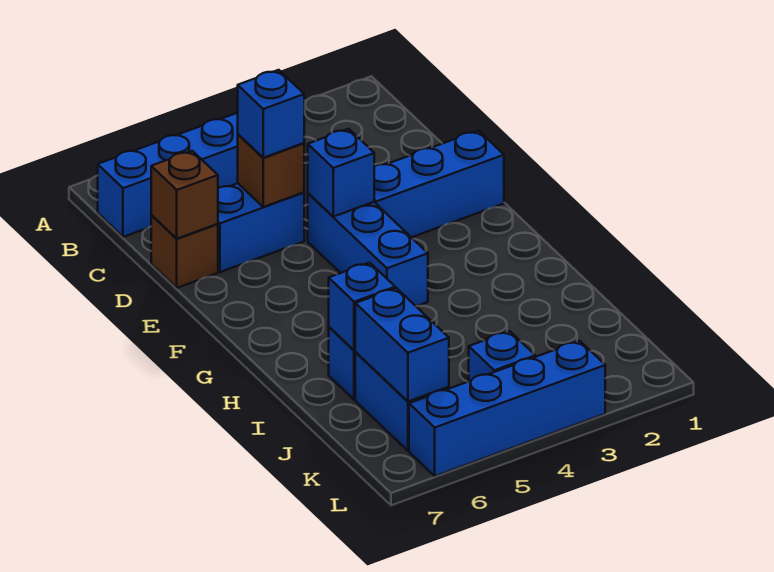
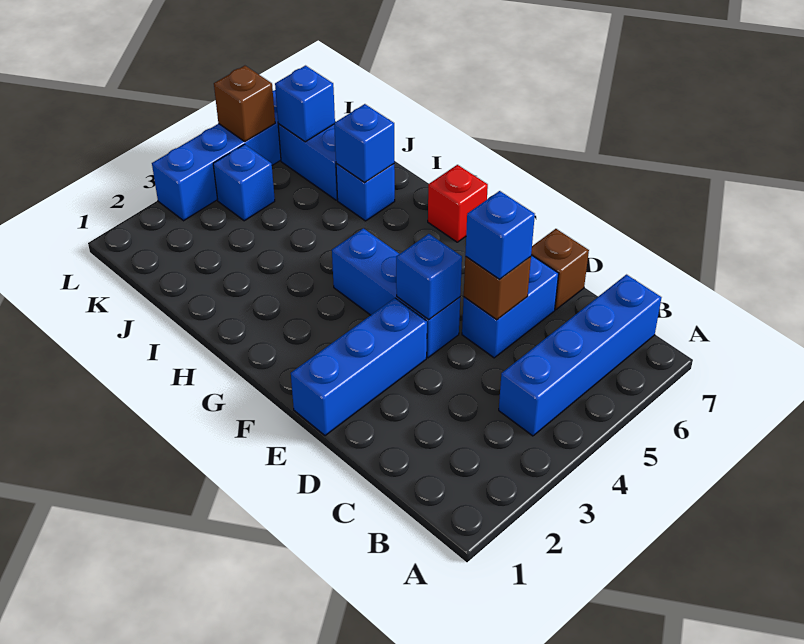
brown 1x1 brick [151,151,218,239] -> brown 1x1 brick moved to [214,66,275,142]
none -> red 1x1 brick [428,165,488,242]
blue 1x2 brick [355,288,449,401] -> blue 1x1 brick [275,66,335,142]

